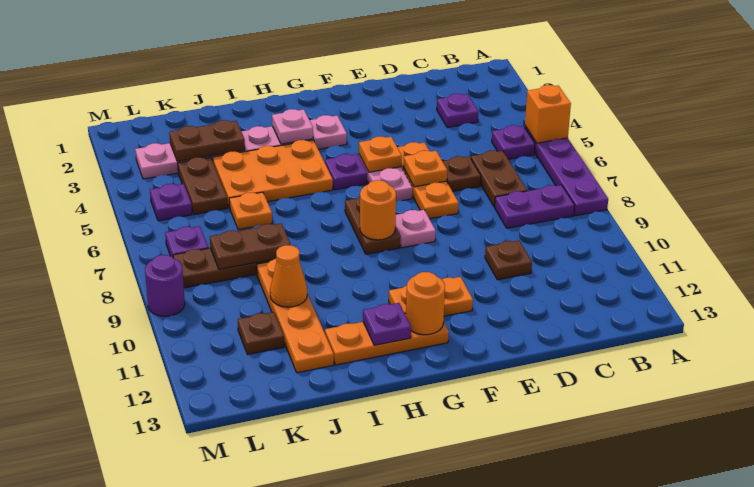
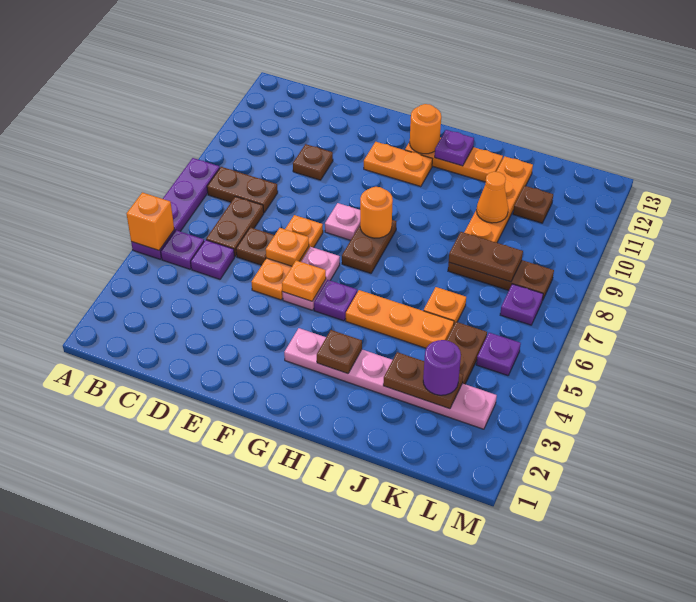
purple 1x2 plate [495,185,574,228] -> brown 1x2 plate [207,167,278,213]
purple 1x1 plate [437,94,478,128] -> purple 1x1 plate moved to [191,240,235,279]
pink 1x1 plate [272,109,313,144] -> brown 1x1 plate [317,330,362,374]
orange 2x3 plate [213,140,333,208] -> orange 1x3 plate [346,290,454,348]
purple 1x1 round brick [145,255,185,316] -> purple 1x1 round brick moved to [423,340,461,395]

